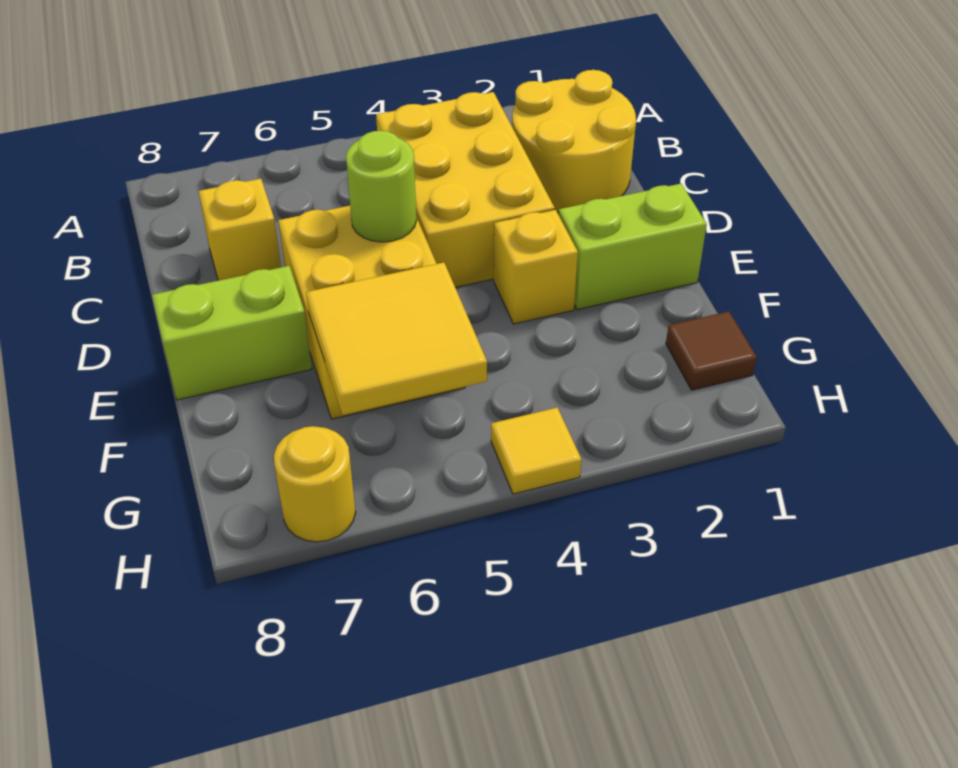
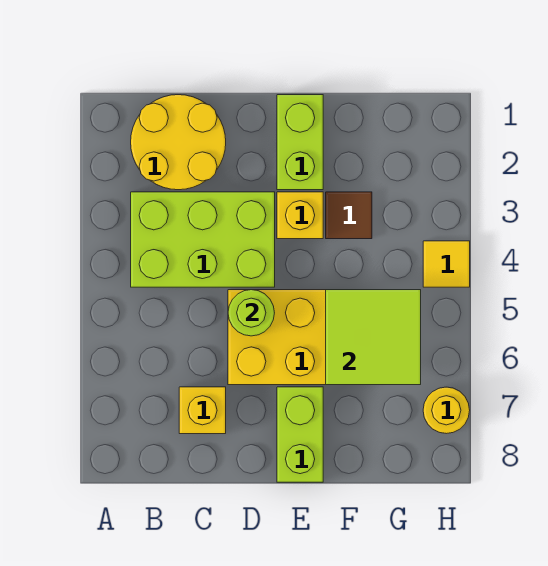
yellow 2x3 brick [376,92,555,287] -> lime 2x3 brick [131,192,275,287]
yellow 2x2 tile [306,262,487,415] -> lime 2x2 tile [326,290,421,385]
brown 1x1 tile [666,311,757,390] -> brown 1x1 tile moved to [326,192,372,239]

